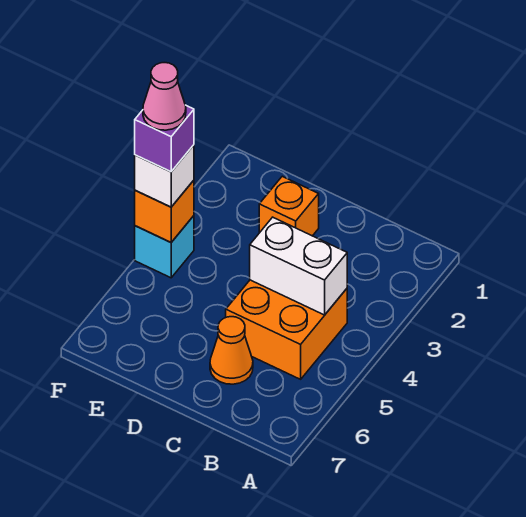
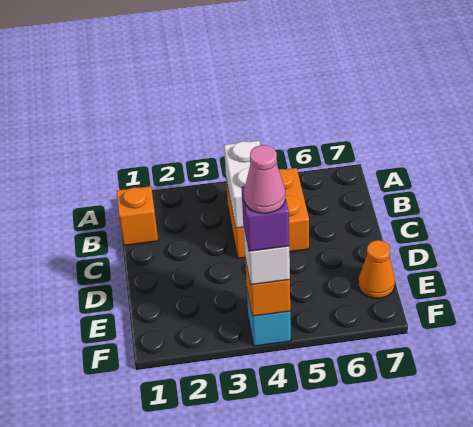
orange 1x1 cone [210,317,253,384] -> orange 1x1 cone moved to [358,240,395,298]
orange 1x1 brick [259,176,319,236] -> orange 1x1 brick moved to [116,186,158,245]

